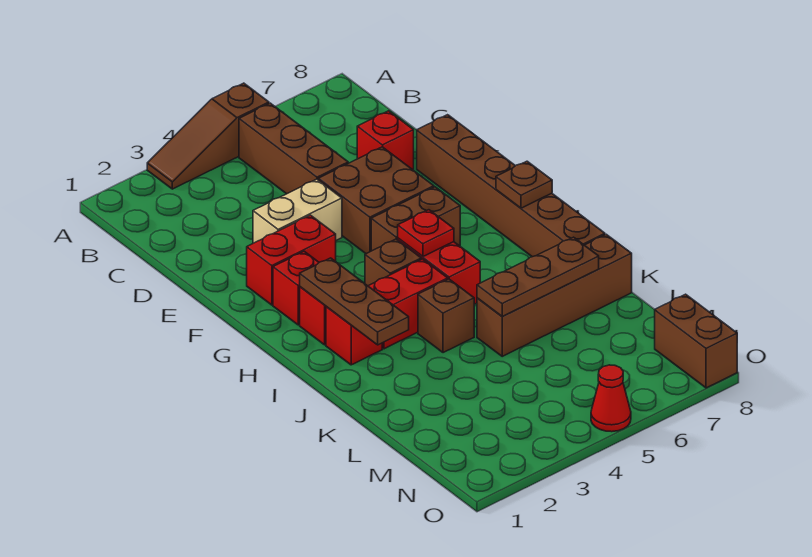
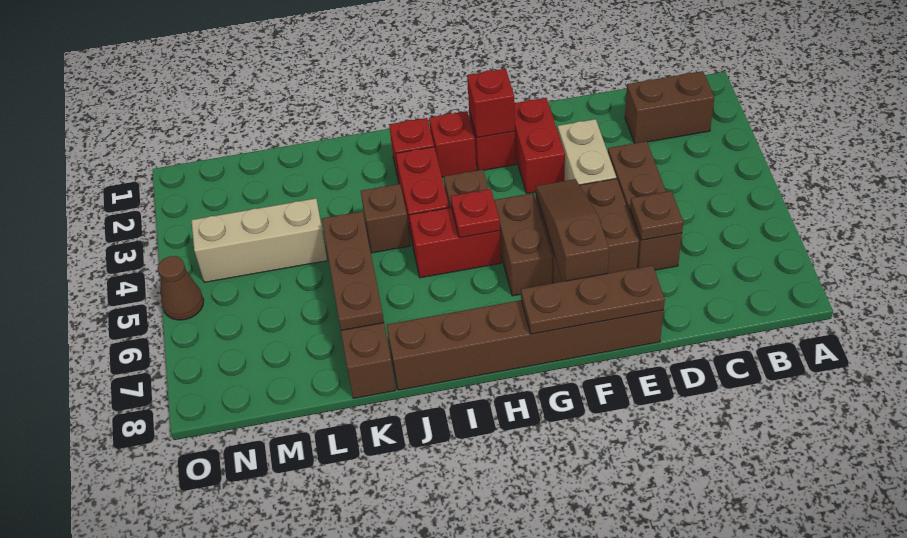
brown 1x3 slope [147,83,269,189] -> brown 1x3 slope moved to [536,179,609,281]
brown 1x3 brick [239,103,348,194] -> brown 1x3 brick turned to [608,141,682,270]
red 1x1 brick [357,111,414,170] -> red 1x1 brick moved to [467,69,515,138]
brown 1x3 plate [300,258,409,345] -> brown 1x3 plate moved to [521,265,665,334]
brown 1x1 plate [496,161,552,208] -> brown 1x1 plate moved to [630,191,683,240]
none -> tan 1x3 brick [192,198,328,282]
brown 1x2 brick [655,294,737,388] -> brown 1x2 brick moved to [625,71,715,143]
red 1x1 cone [591,365,631,432] -> brown 1x1 cone [158,256,204,320]

